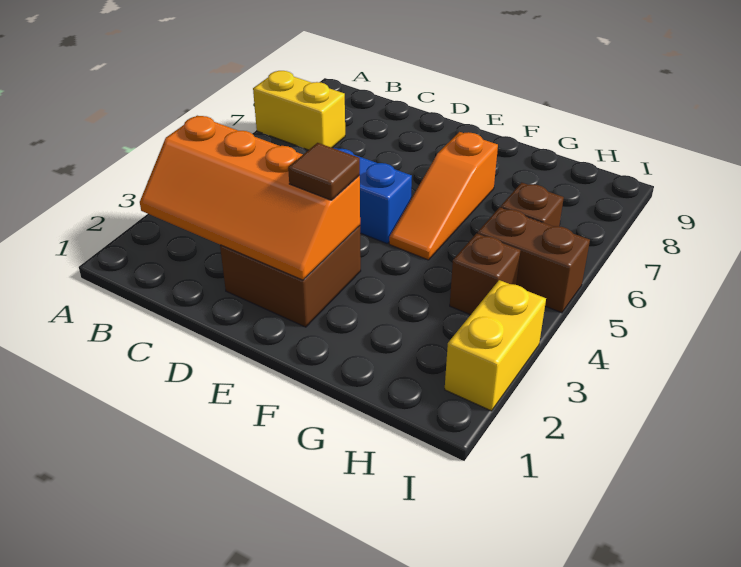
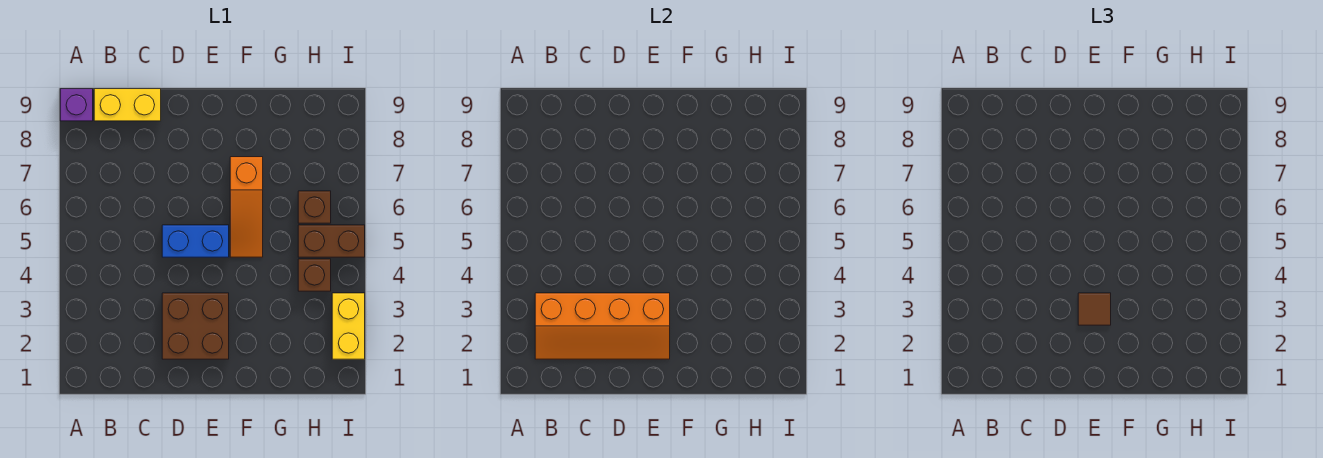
yellow 1x2 brick [253,71,345,150] -> yellow 1x2 brick moved to [94,89,161,121]
none -> purple 1x1 brick [60,89,93,121]

